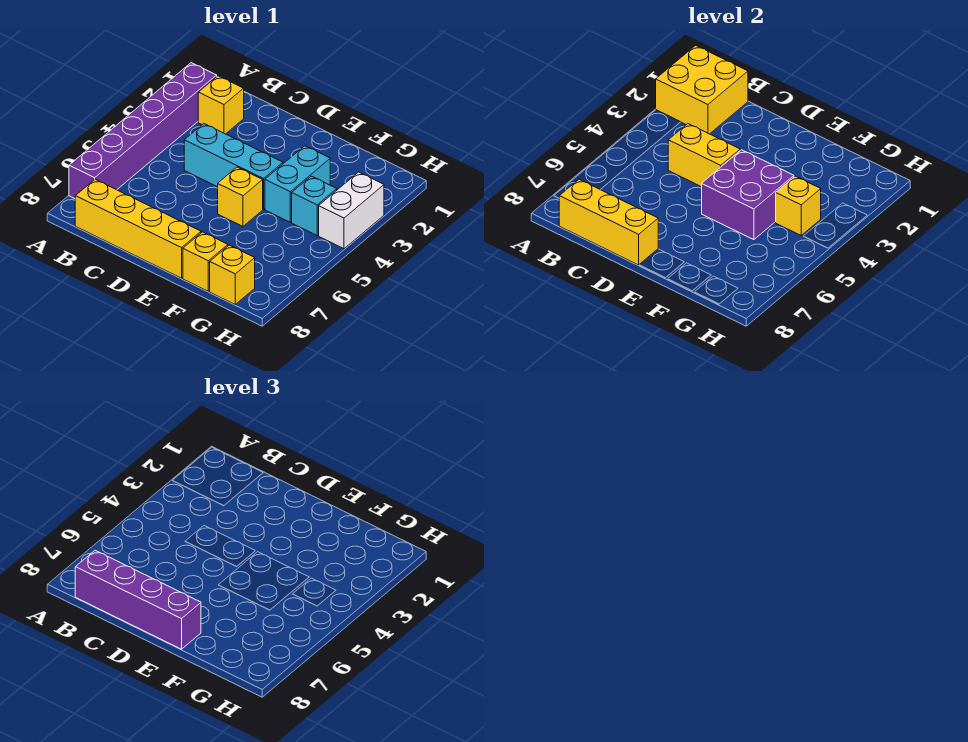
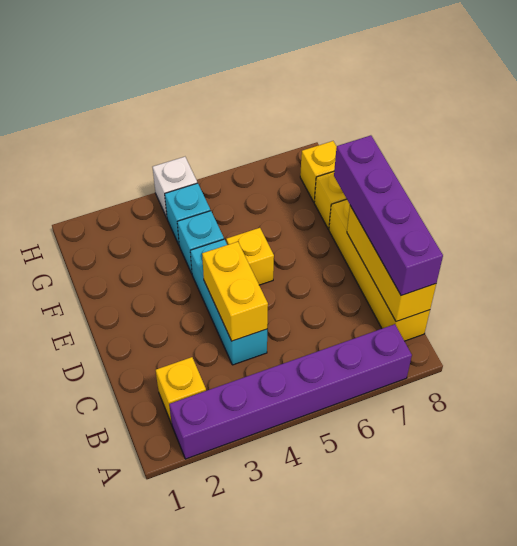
yellow 2x2 brick [656,45,748,134] -> none
purple 2x2 brick [702,150,794,240] -> none
cyan 1x2 brick [265,146,330,222] -> cyan 1x1 brick [177,211,224,273]
yellow 1x1 brick [776,176,821,235] -> none
white 1x2 brick [319,172,384,249] -> white 1x1 brick [153,157,197,218]

